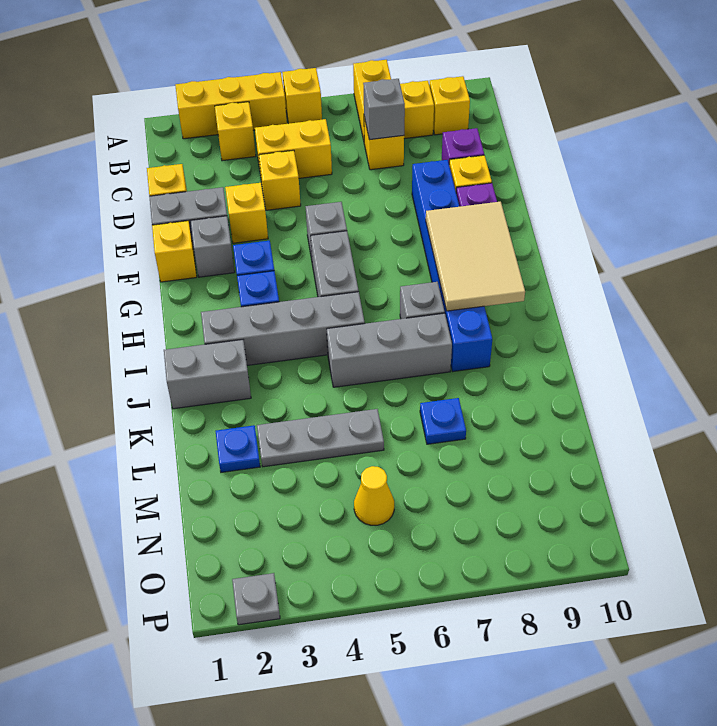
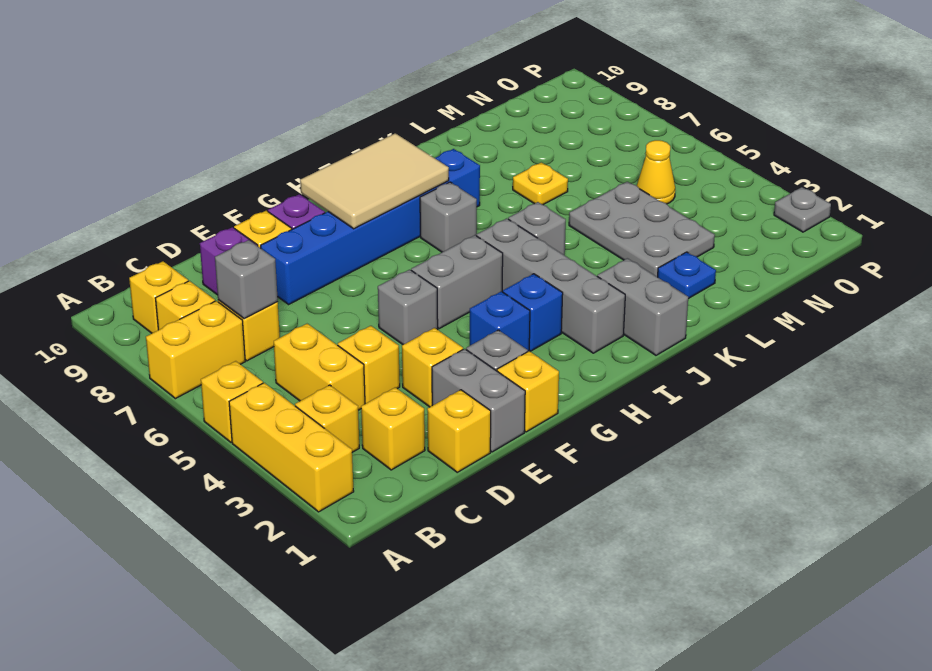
none -> yellow 1x1 brick [361,387,425,470]
grey 1x3 brick [327,313,452,387] -> grey 1x1 brick [508,202,566,255]
grey 1x3 plate [257,409,384,467] -> grey 2x3 plate [569,182,715,277]
blue 1x1 plate [420,398,466,444] -> yellow 1x1 plate [513,162,568,205]

